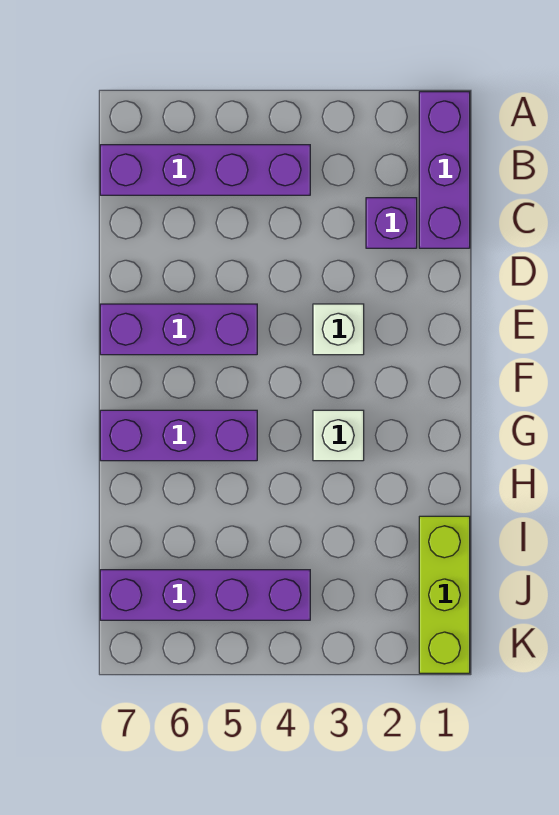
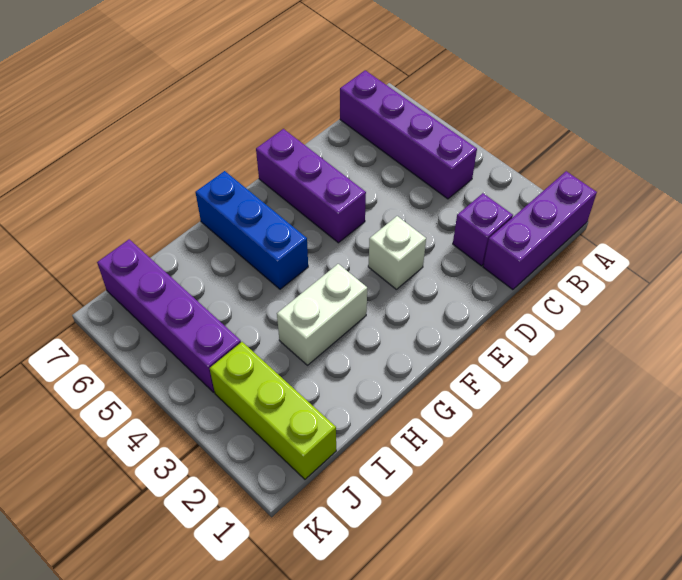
white 1x1 brick [313,410,364,461] -> white 1x2 brick [277,264,367,365]
purple 1x3 brick [100,410,257,461] -> blue 1x3 brick [195,171,308,289]
lime 1x3 brick [419,516,470,673] -> lime 1x3 brick turned to [210,342,336,479]

